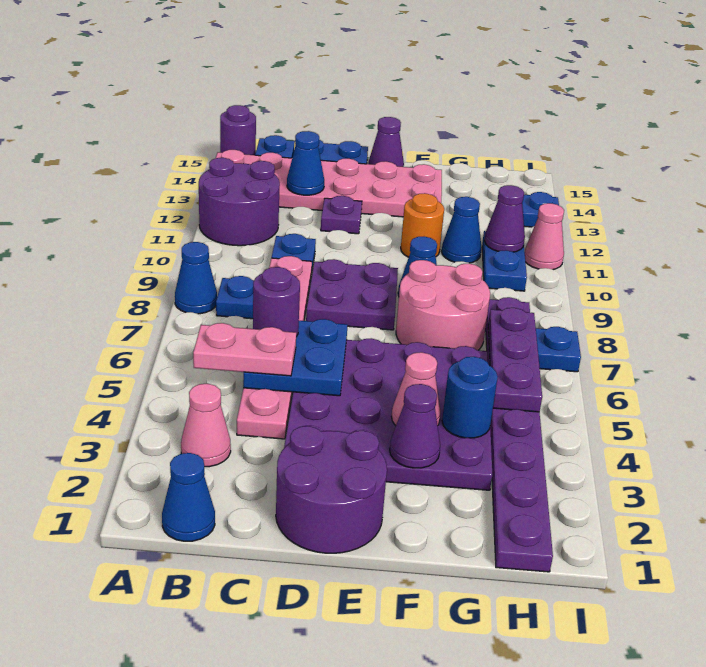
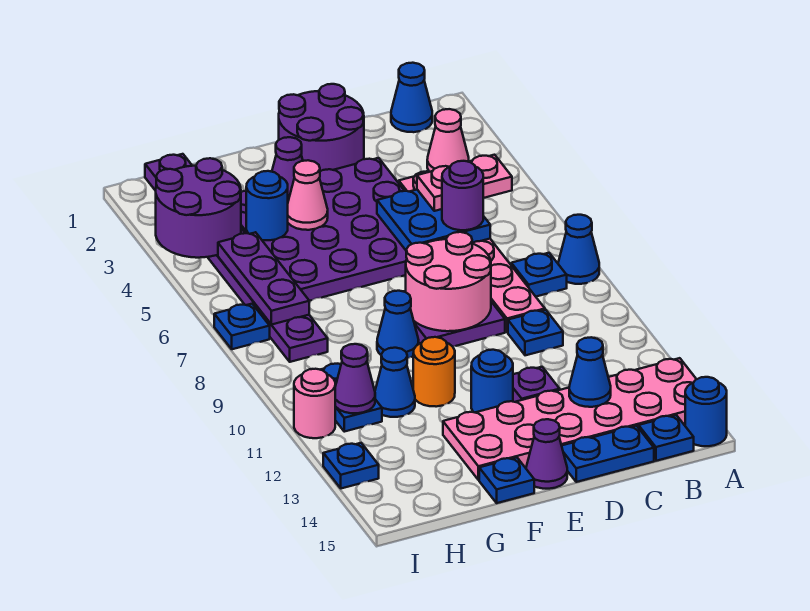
purple 2x2 round brick [199,158,280,246] -> purple 2x2 round brick moved to [156,158,241,258]
purple 1x1 round brick [220,105,256,155] -> blue 1x1 round brick [685,377,727,446]
none -> blue 1x1 round brick [471,350,513,412]
pink 2x2 round brick [396,260,490,350] -> pink 2x2 round brick moved to [406,232,491,331]
none -> blue 1x1 plate [479,458,534,503]
pink 1x1 cone [525,203,564,269] -> pink 1x1 round brick [294,369,335,438]

